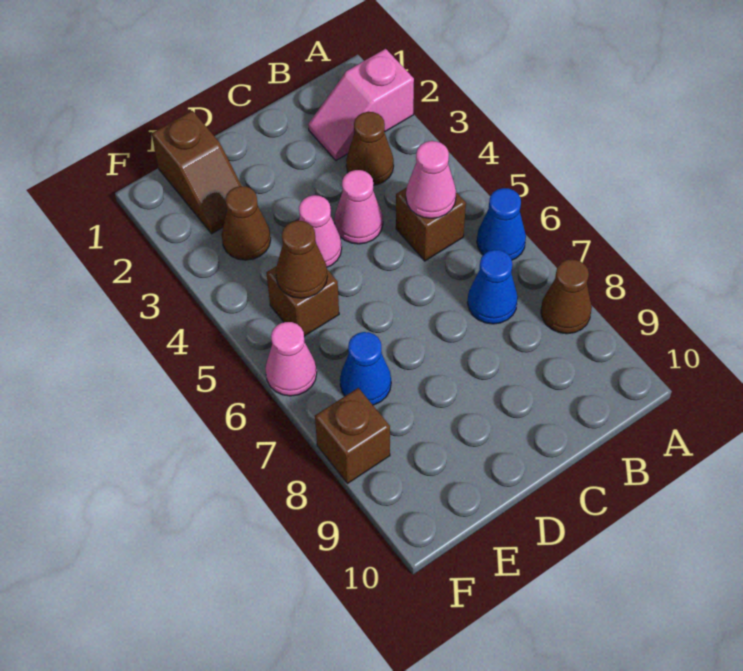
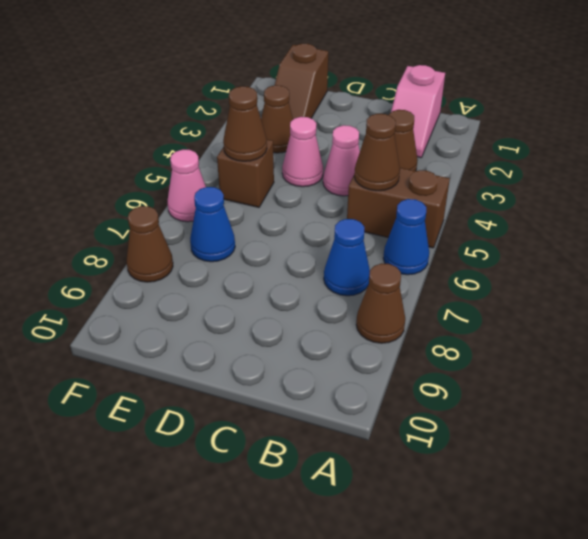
pink 1x2 slope [308,49,414,160] -> pink 1x2 slope turned to [391,65,445,158]
brown 1x1 brick [396,188,466,261] -> brown 1x2 brick [347,168,450,248]
pink 1x1 cone [406,141,456,218] -> brown 1x1 cone [354,114,400,191]
brown 1x1 brick [315,388,390,484] -> brown 1x1 cone [127,206,173,282]

